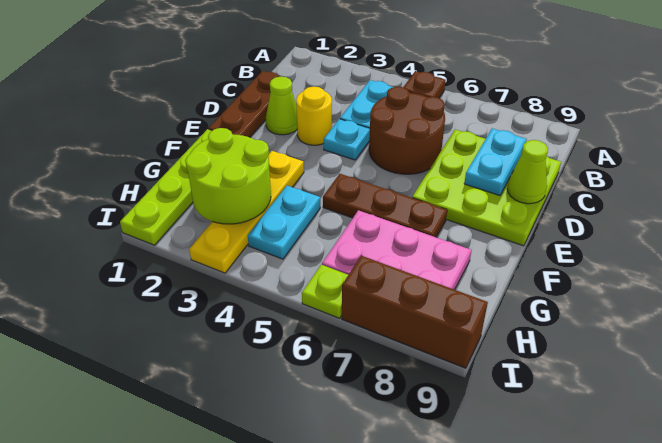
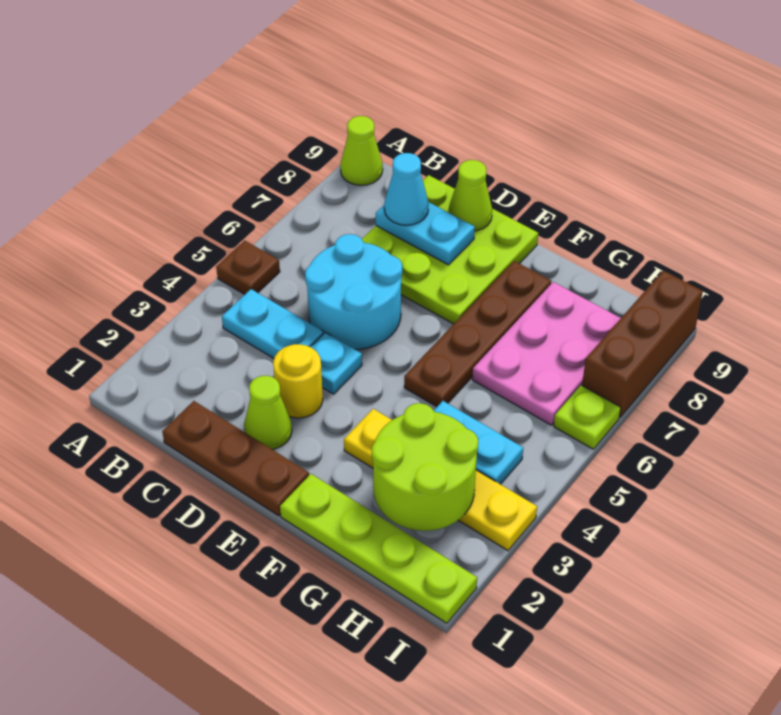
none -> lime 1x1 cone [340,116,383,185]
brown 2x2 round brick [369,87,445,174] -> cyan 2x2 round brick [305,234,402,349]
none -> cyan 1x1 cone [384,153,429,225]
brown 1x3 plate [323,174,447,237] -> brown 1x4 plate [404,261,551,407]

